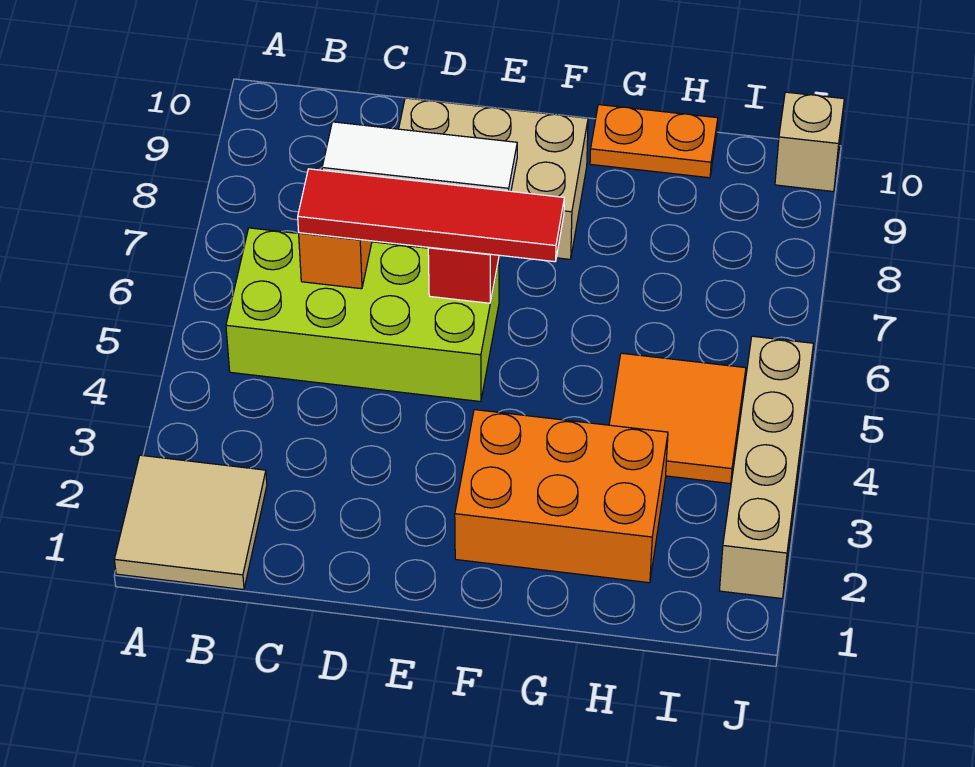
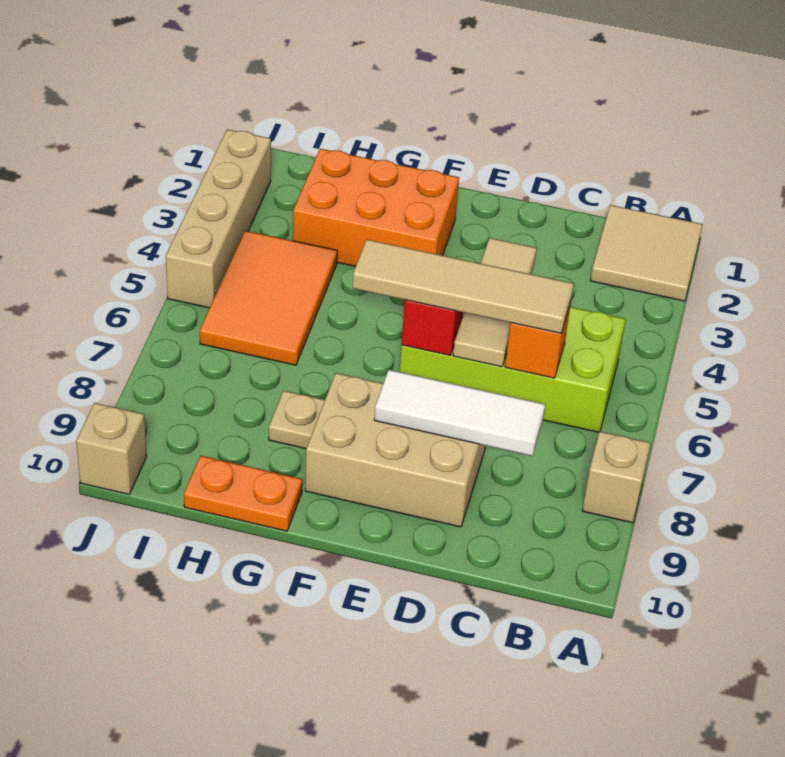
none -> tan 1x1 brick [582,432,650,523]
red 1x4 tile [298,169,564,262] -> tan 1x4 tile [352,240,574,333]
none -> tan 1x3 tile [453,238,537,367]
none -> tan 1x1 plate [269,391,325,449]
orange 2x2 tile [609,353,746,484] -> orange 2x3 tile [200,231,337,365]

